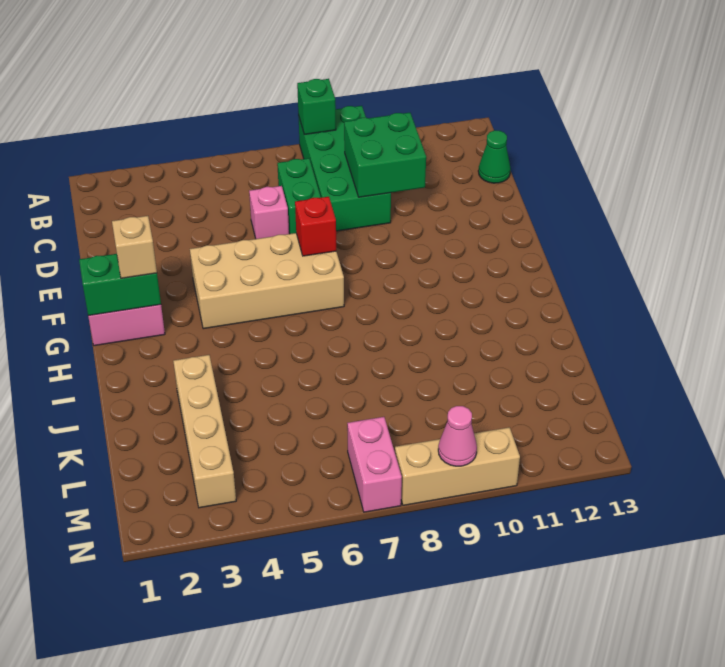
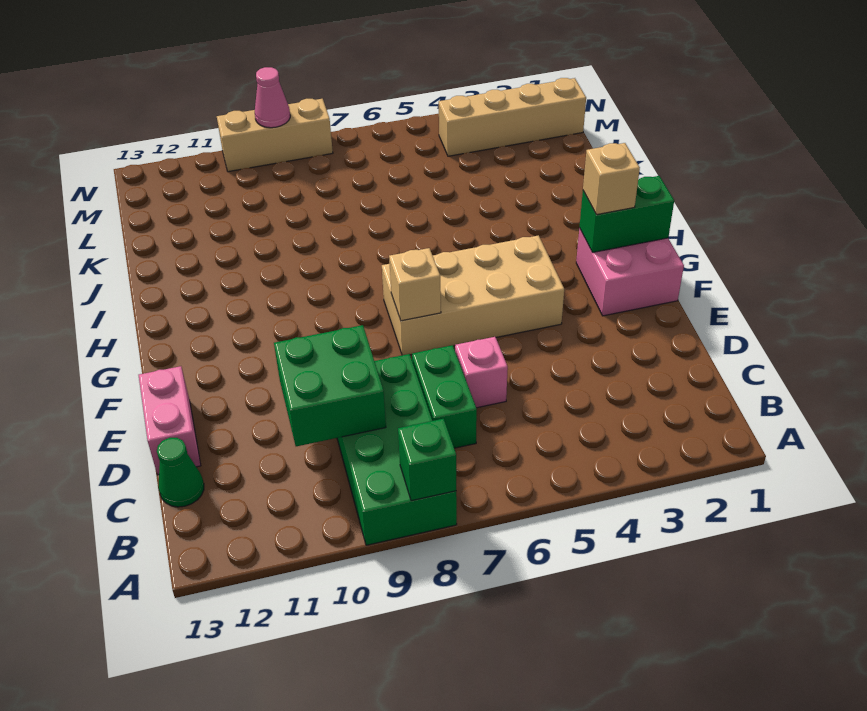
red 1x1 brick [295,197,336,256] -> tan 1x1 brick [389,248,441,321]
tan 1x4 brick [173,355,236,508] -> tan 1x4 brick turned to [439,78,586,156]
pink 1x2 brick [347,417,402,512] -> pink 1x2 brick moved to [139,366,201,475]

